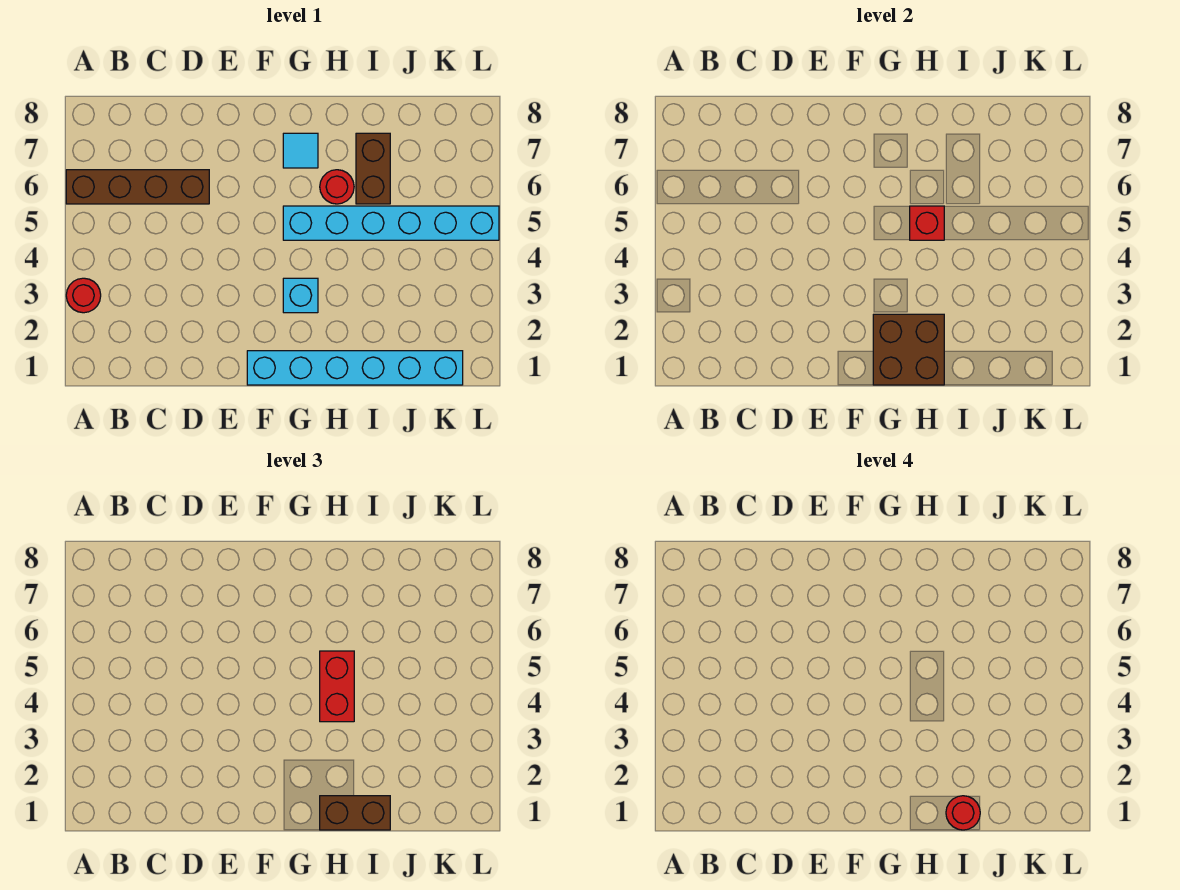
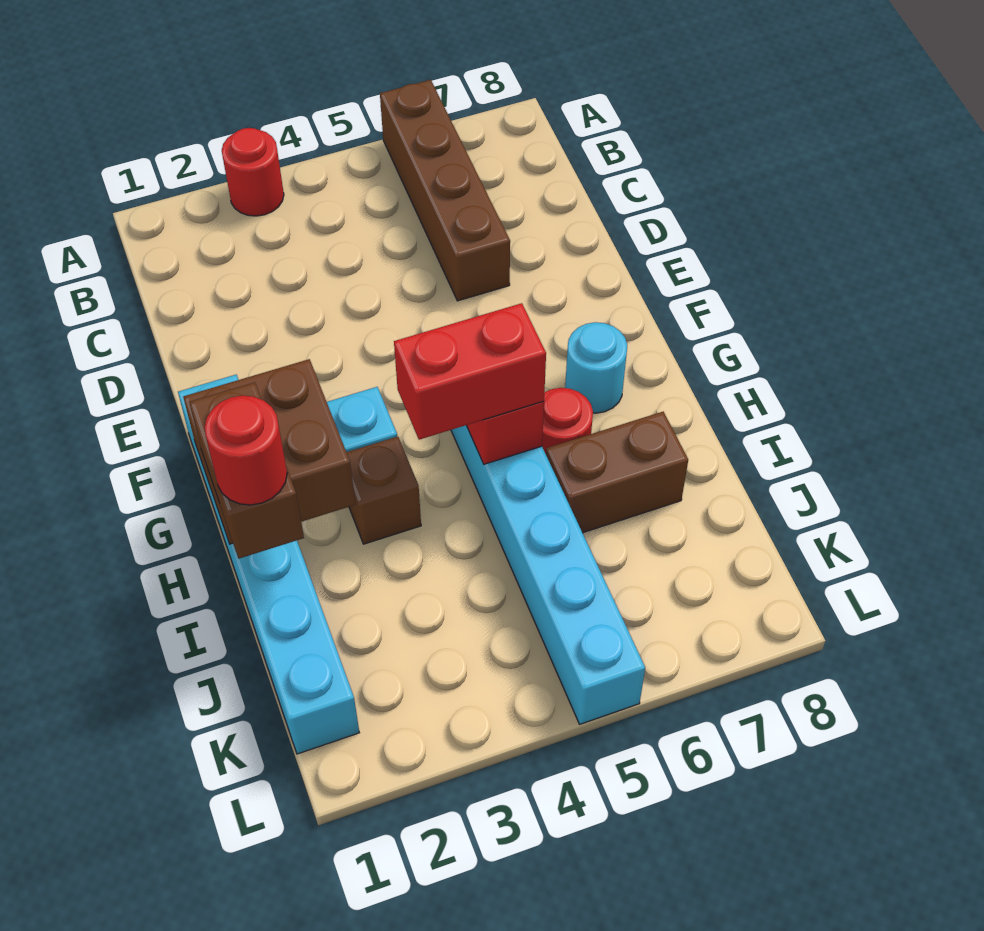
cyan 1x1 tile [283,133,318,168] -> cyan 1x1 round brick [565,322,627,413]
none -> brown 1x1 brick [347,436,421,544]

